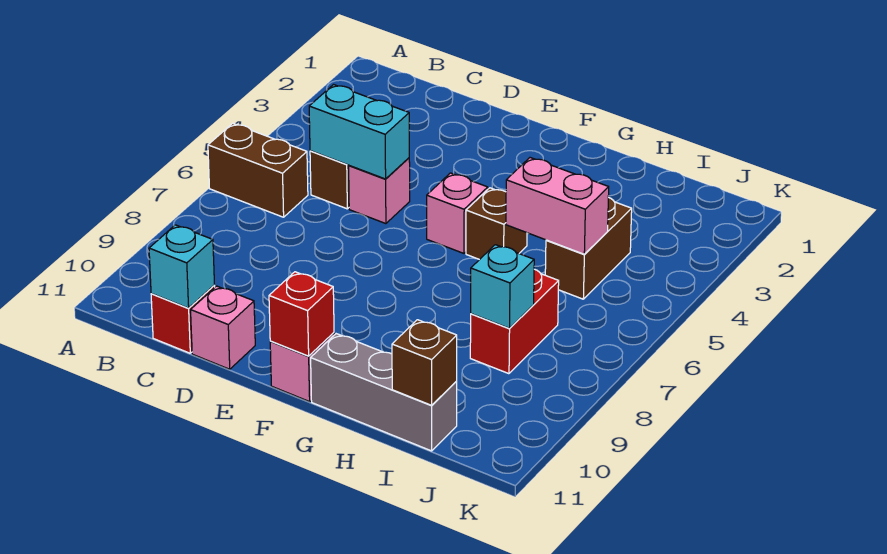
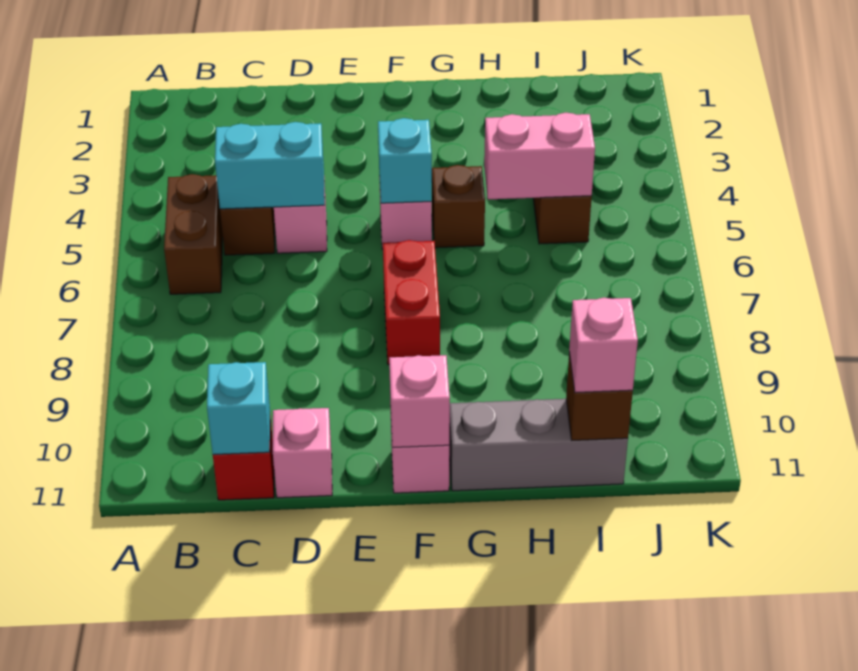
brown 1x2 brick [208,123,308,217] -> brown 1x2 brick turned to [164,174,223,294]
red 1x1 brick [269,272,334,356] -> pink 1x1 brick [389,355,450,448]
red 1x2 brick [470,269,559,374] -> red 1x2 brick moved to [383,240,440,365]
cyan 1x1 brick [471,245,534,328] -> cyan 1x1 brick moved to [378,118,432,203]
none -> pink 1x1 brick [569,298,638,393]

